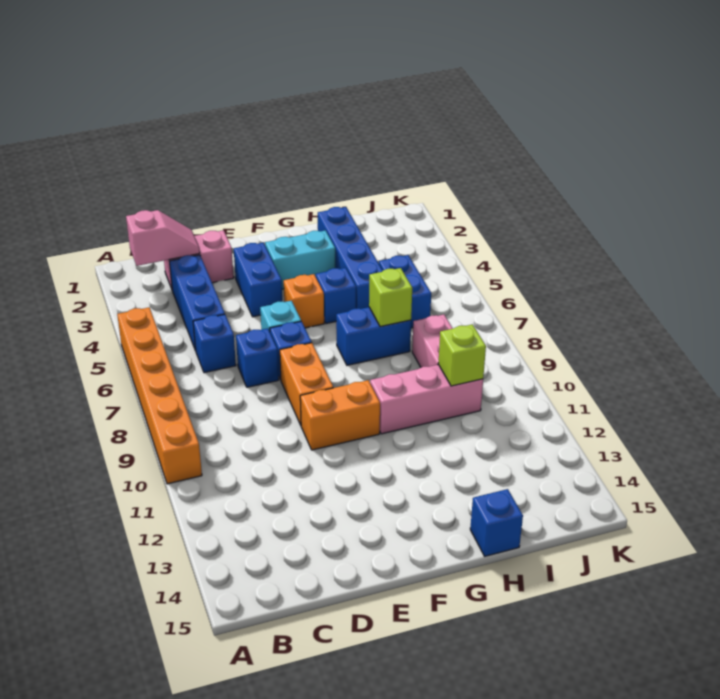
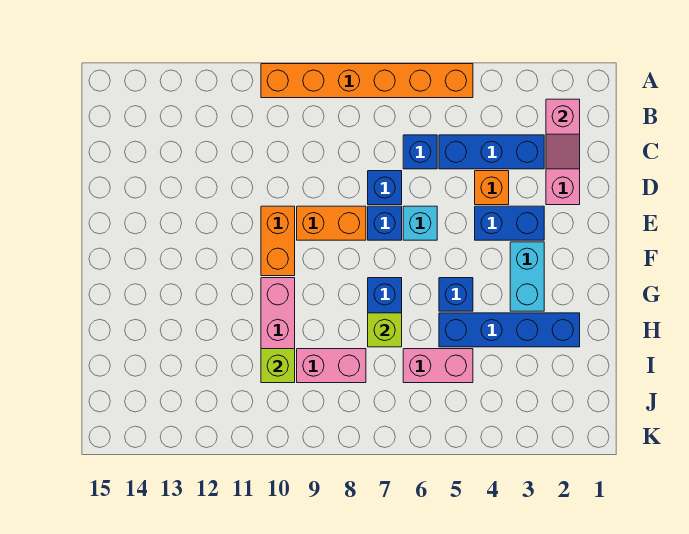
orange 1x1 brick [284,274,324,328] -> orange 1x1 brick moved to [475,171,509,205]
blue 1x1 brick [470,489,523,556] -> none
blue 1x2 brick [379,255,431,328] -> pink 1x2 brick [403,349,473,383]

